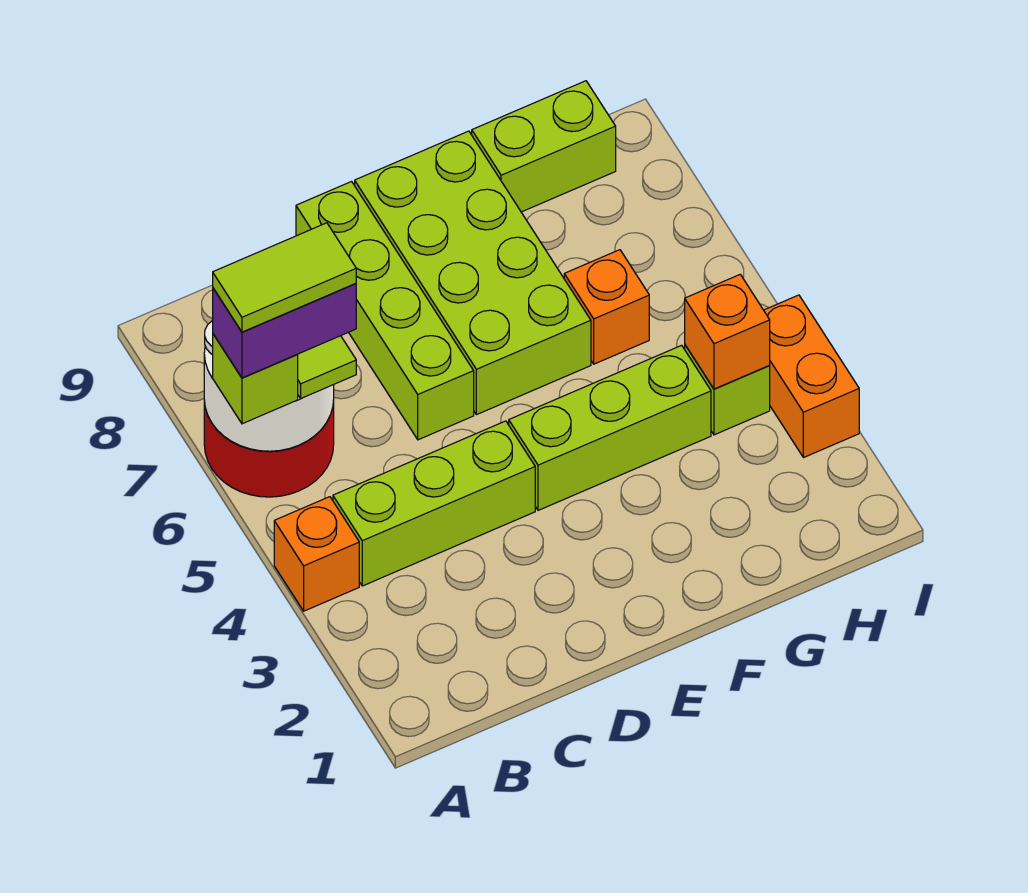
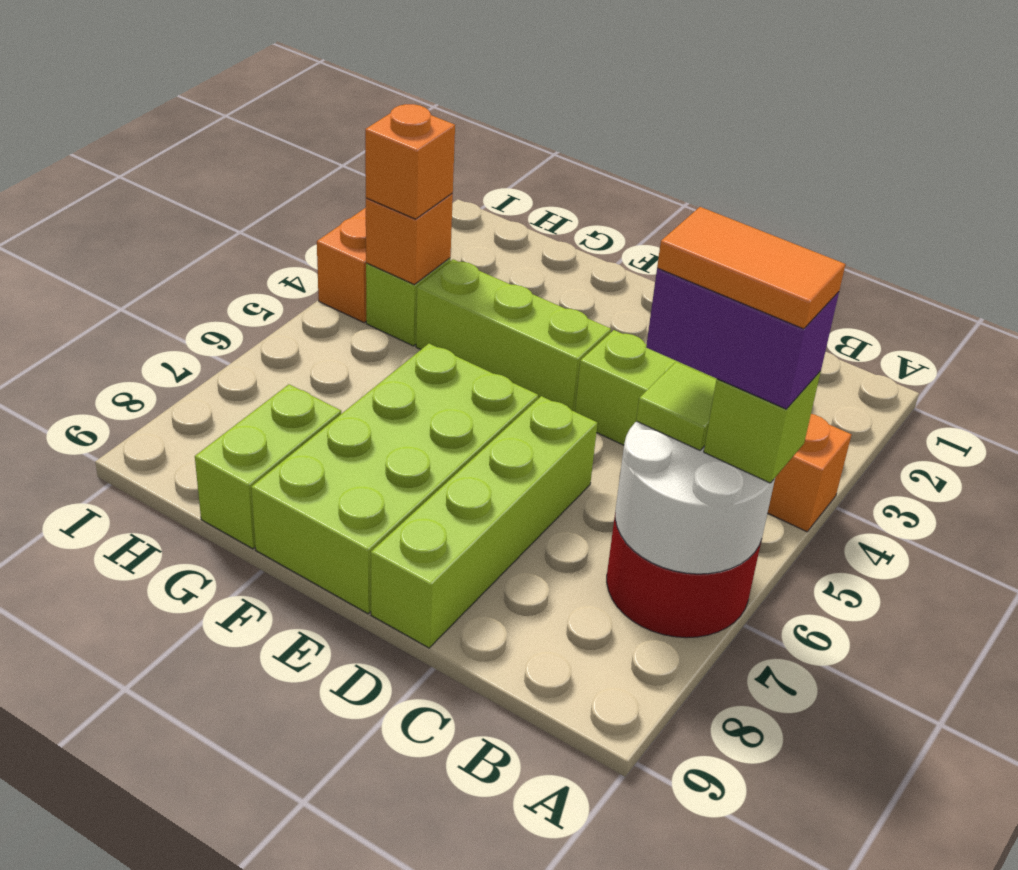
lime 1x2 tile [213,223,356,332] -> orange 1x2 tile [657,207,846,329]
orange 1x1 brick [564,250,649,364] -> orange 1x1 brick moved to [365,104,455,219]
lime 1x2 brick [472,81,616,212] -> lime 1x2 brick turned to [195,384,341,549]

